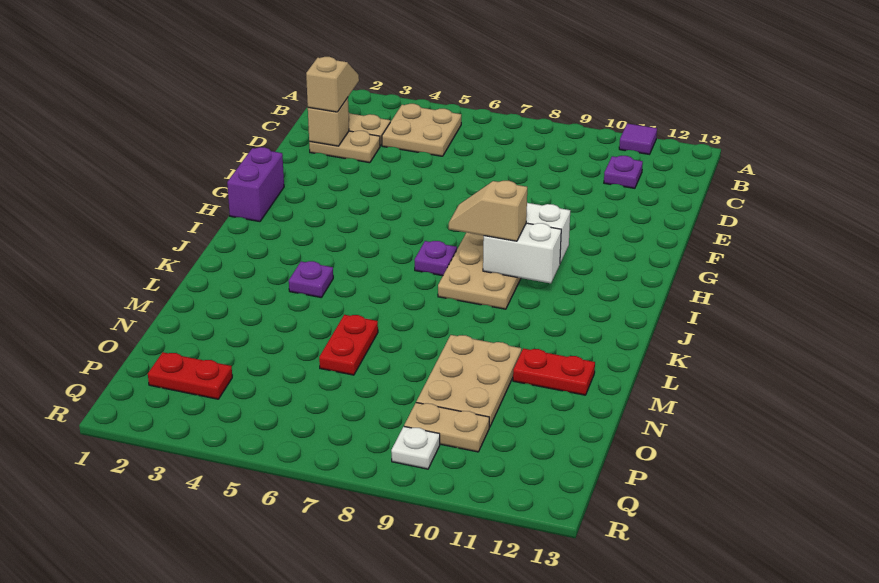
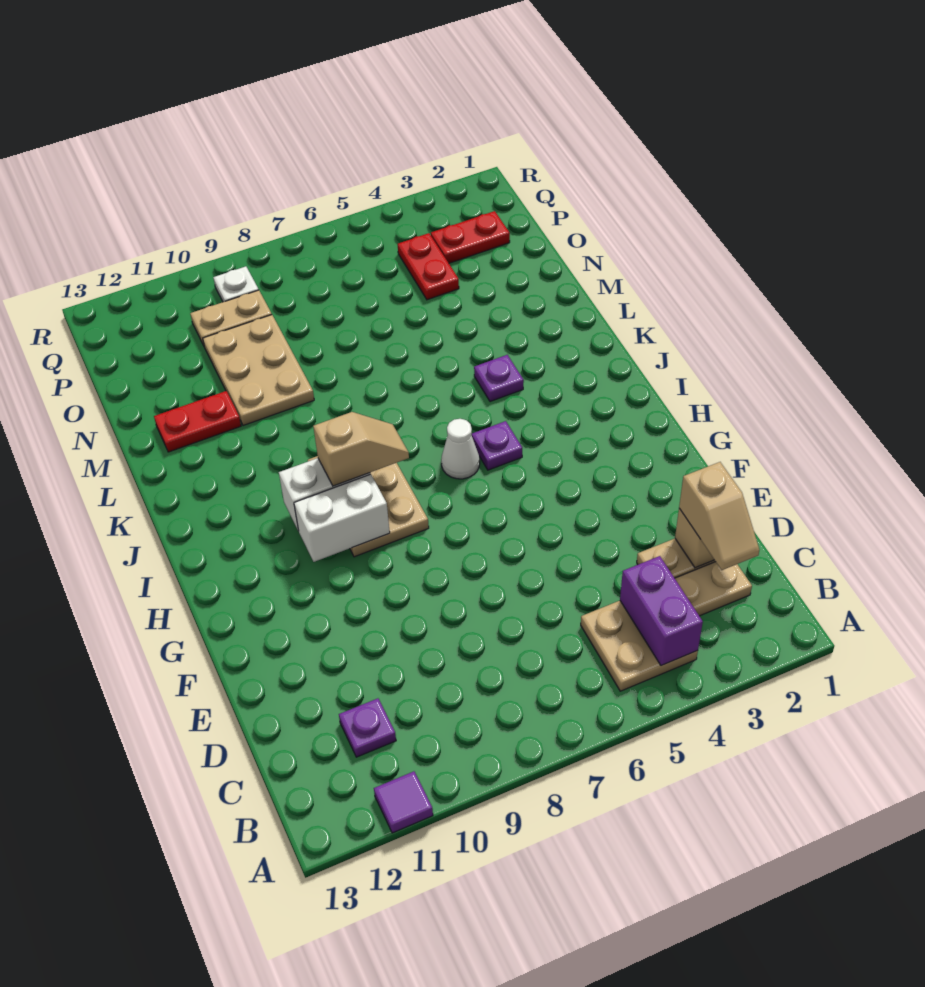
purple 1x2 brick [227,147,284,222] -> purple 1x2 brick moved to [620,556,703,666]
none -> white 1x1 cone [441,419,480,479]
purple 1x1 plate [415,241,457,276] -> purple 1x1 plate moved to [471,421,522,470]
red 1x2 plate [319,315,378,375] -> red 1x2 plate moved to [398,233,459,300]

